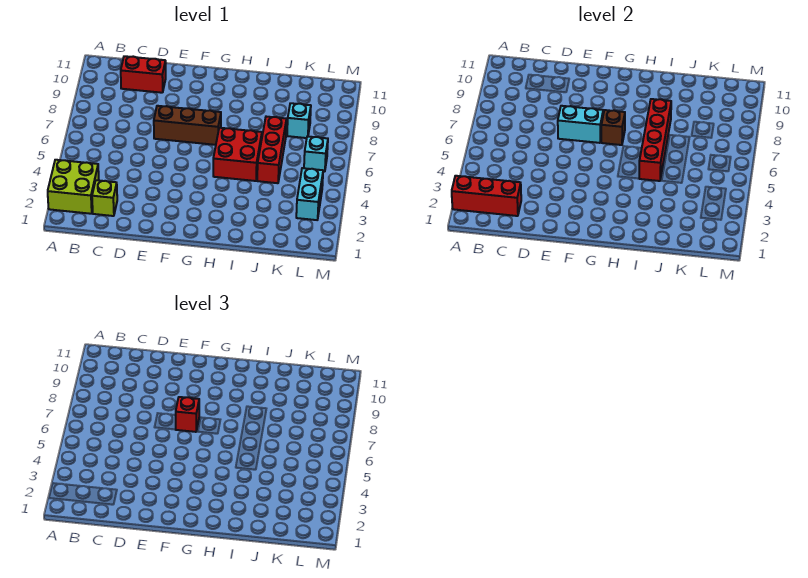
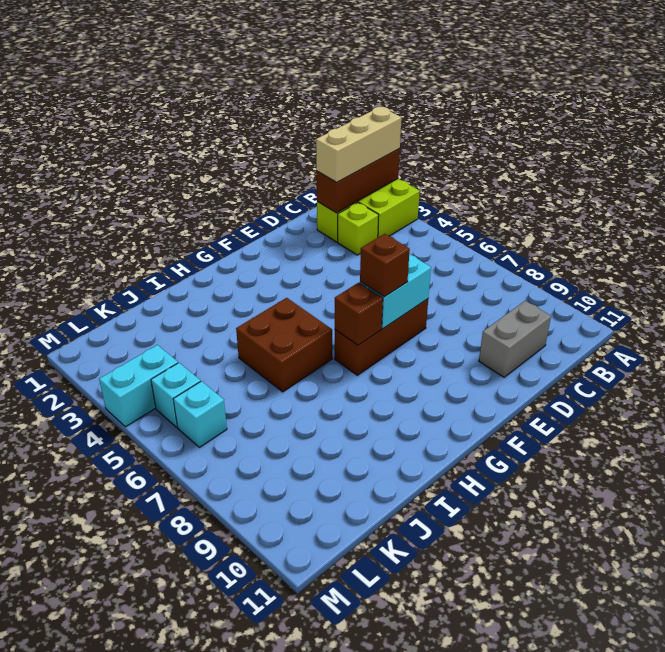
red 1x3 brick [452,176,521,216] -> brown 1x3 brick [316,149,400,213]
none -> tan 1x3 brick [316,107,401,182]
none -> lime 1x1 brick [338,203,379,255]
red 1x2 brick [121,56,166,93] -> grey 1x2 brick [479,301,551,377]
red 1x1 brick [175,397,199,432] -> brown 1x1 brick [360,234,410,297]
red 2x2 brick [213,128,262,181] -> brown 2x2 brick [236,298,332,392]
red 1x4 brick [639,99,671,181] -> none
red 1x3 brick [257,117,287,183] -> none
cyan 1x1 brick [287,103,311,138] -> cyan 1x1 brick moved to [151,363,201,427]
cyan 1x2 brick [296,168,323,220] -> cyan 1x2 brick turned to [99,345,178,427]

